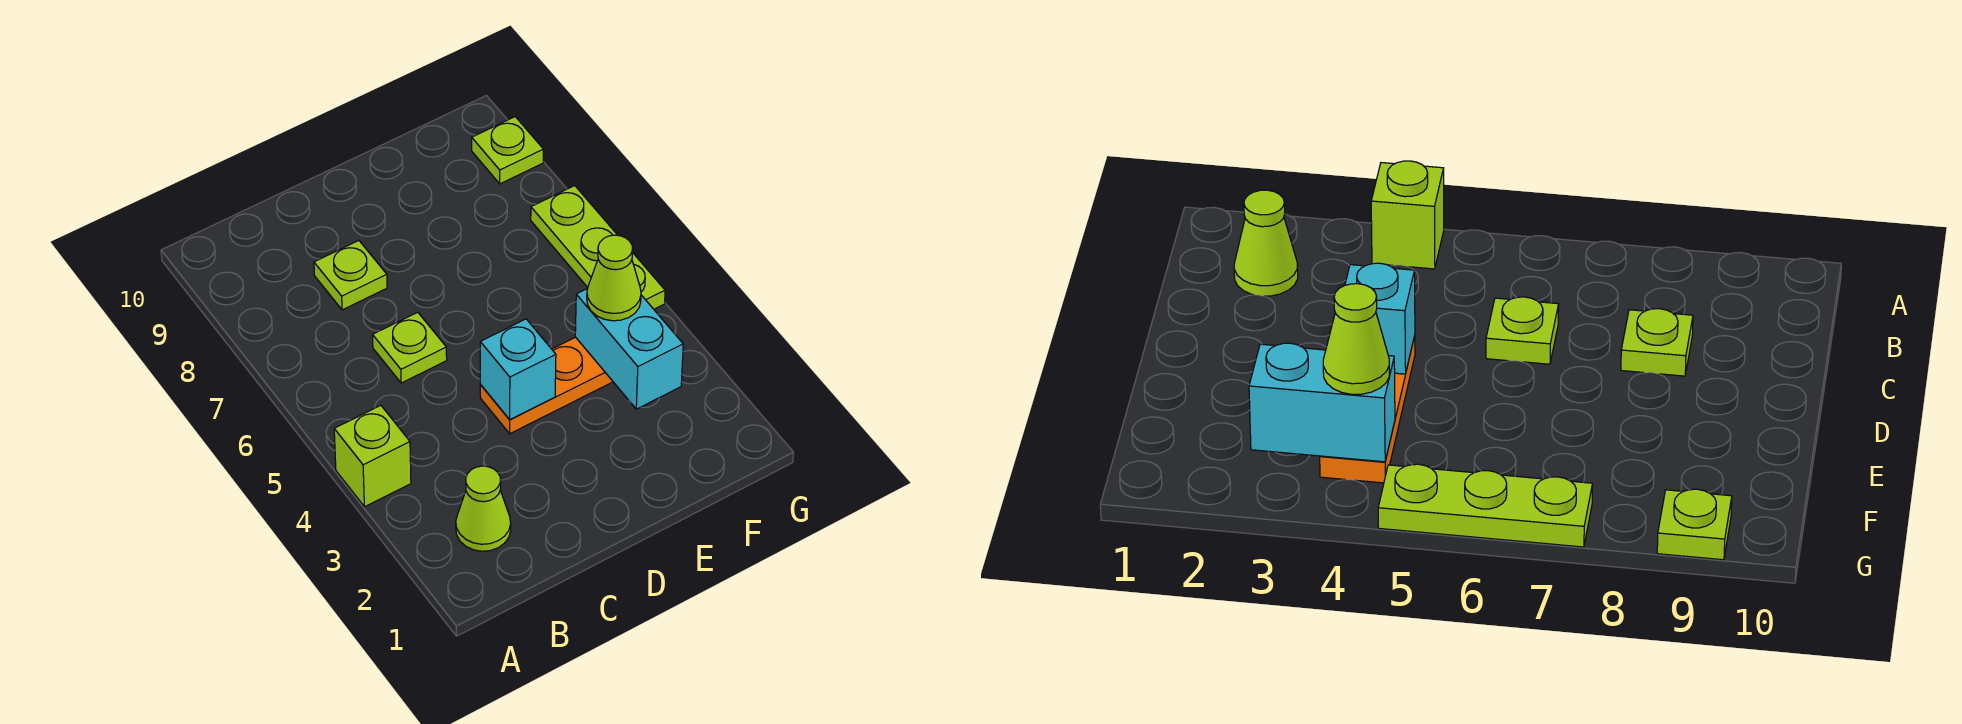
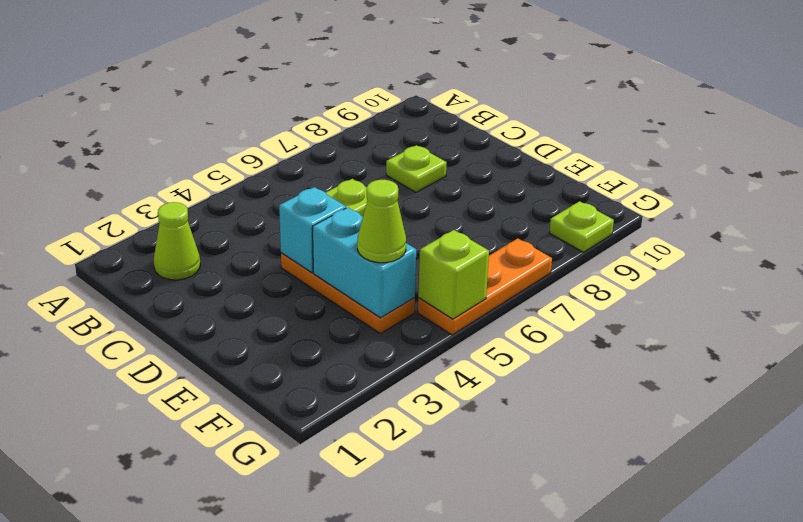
lime 1x1 brick [334,405,411,507] -> lime 1x1 brick moved to [418,230,489,319]
cyan 1x2 brick [575,289,683,409] -> cyan 1x2 brick turned to [313,207,416,318]
lime 1x3 plate [531,186,665,309] -> orange 1x3 plate [418,238,552,335]

